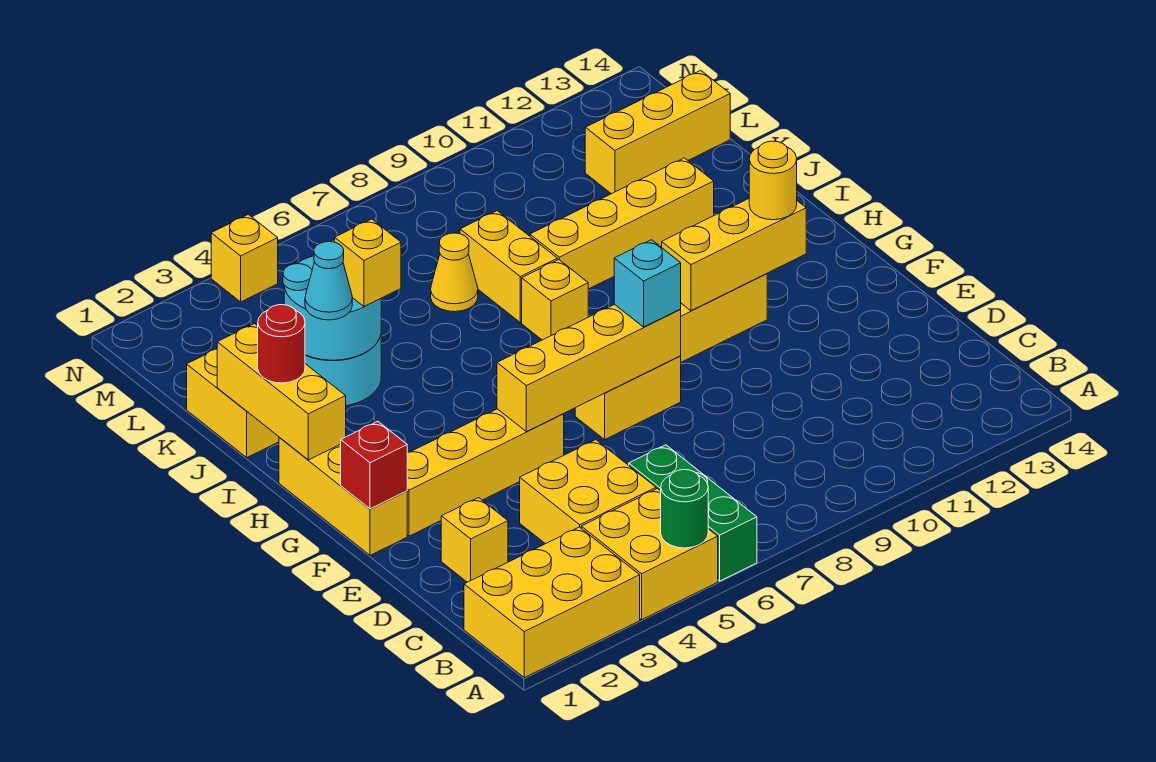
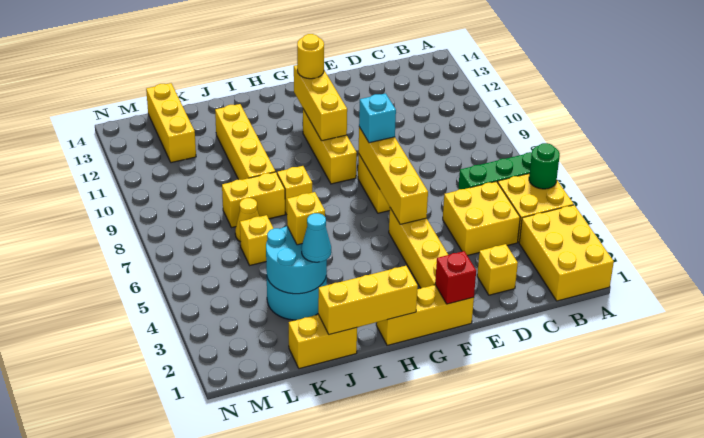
red 1x1 round brick [258,305,305,383] -> none
yellow 1x1 brick [211,214,278,302] -> yellow 1x1 brick moved to [240,215,274,265]

